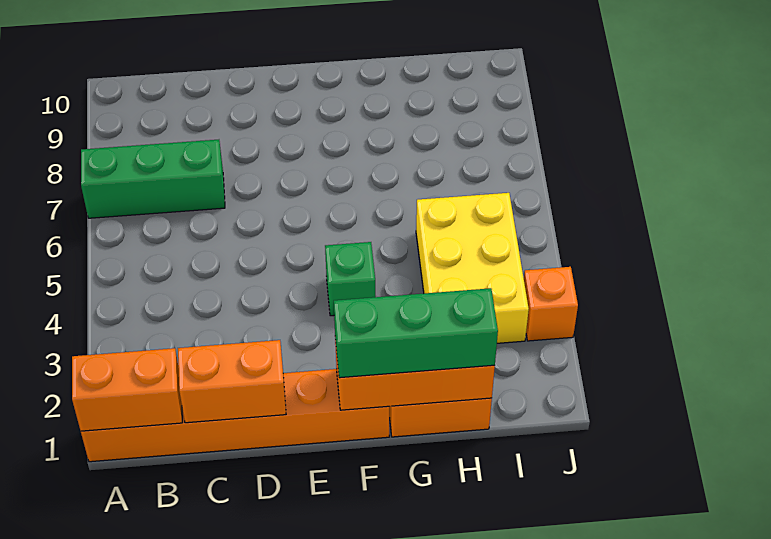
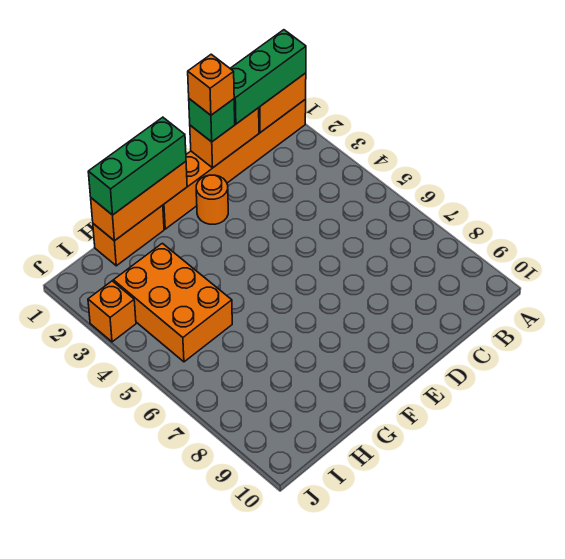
green 1x3 brick [81,140,225,218] -> green 1x3 brick moved to [230,30,306,124]
none -> orange 1x1 brick [188,54,234,115]
none -> orange 1x1 round brick [196,175,228,224]
green 1x1 brick [325,242,376,316] -> green 1x1 brick moved to [189,99,235,142]
yellow 2x3 brick [416,193,529,343] -> orange 2x3 brick [113,243,232,362]

